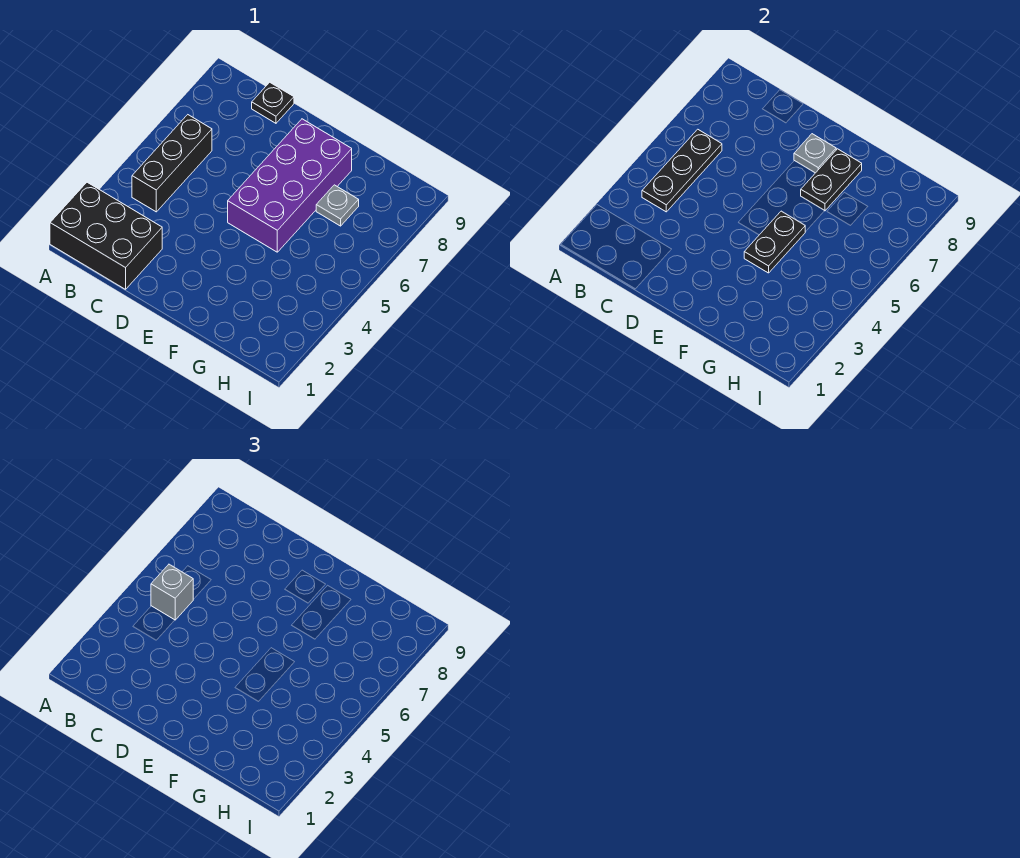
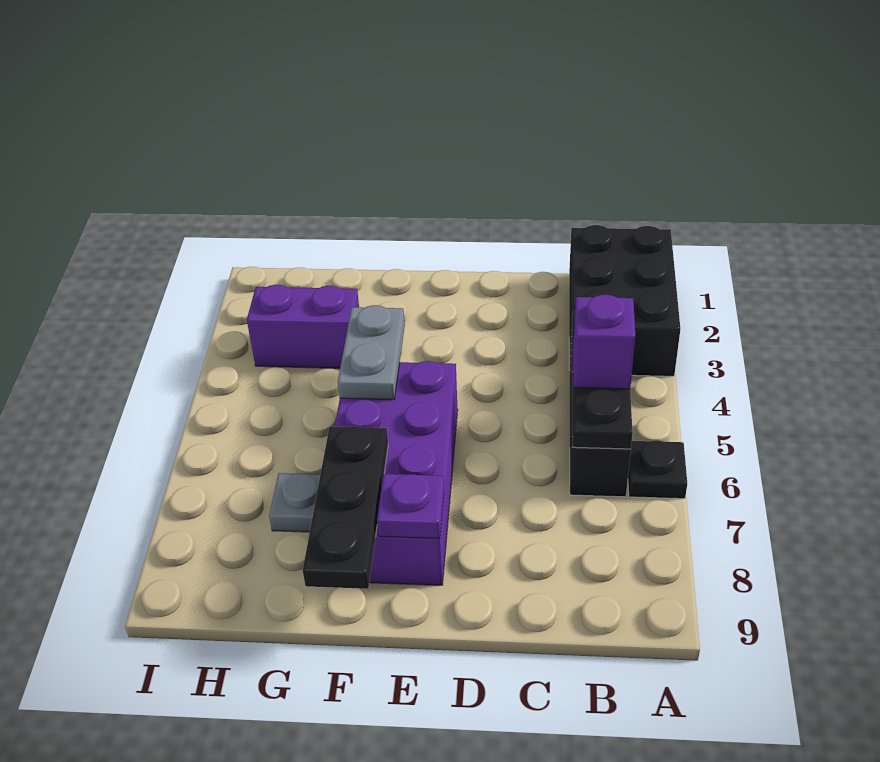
black 2x3 brick [50,182,162,289] -> black 2x3 brick turned to [569,225,680,376]
grey 1x1 brick [151,564,193,620] -> purple 1x1 brick [573,295,635,389]
black 1x1 plate [252,82,294,123] -> black 1x1 plate moved to [628,441,687,499]
grey 1x1 plate [794,134,836,173] -> purple 1x1 plate [377,474,444,539]
black 1x2 plate [744,211,805,273] -> grey 1x2 plate [338,305,405,400]
black 1x2 plate [801,149,862,211] -> black 1x3 plate [303,426,388,589]
none -> purple 1x2 brick [247,285,359,368]

